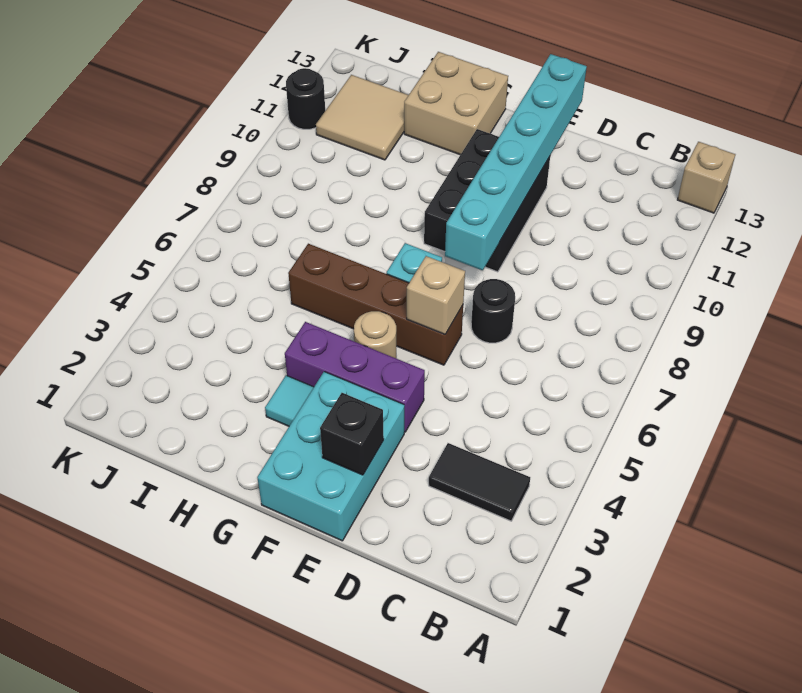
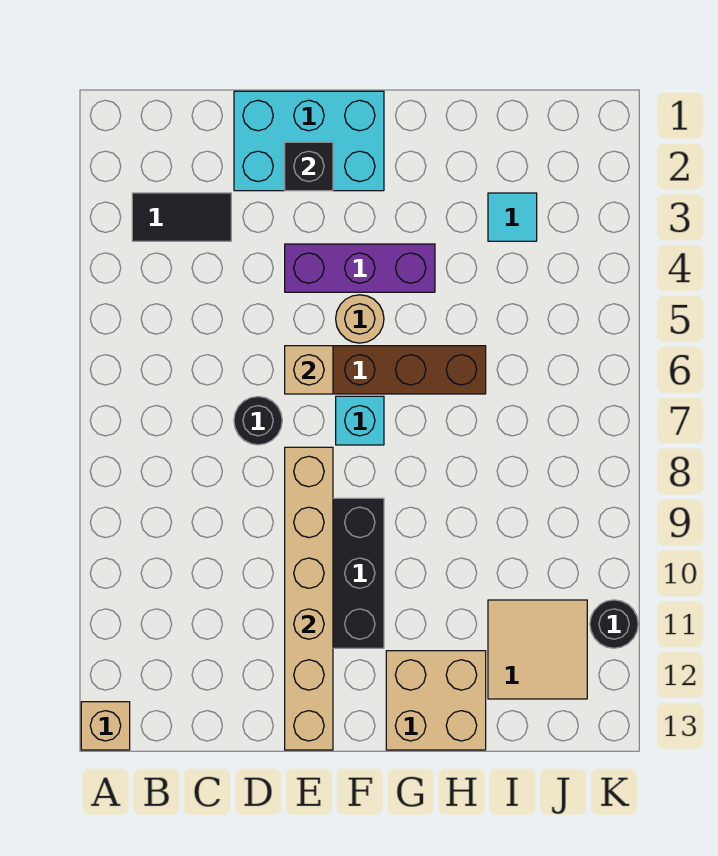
cyan 2x3 brick [257,372,404,541] -> cyan 2x3 brick turned to [234,91,384,191]
cyan 1x6 brick [445,54,587,270] -> tan 1x6 brick [285,447,333,750]
cyan 1x1 tile [265,375,314,426] -> cyan 1x1 tile moved to [488,193,537,241]

